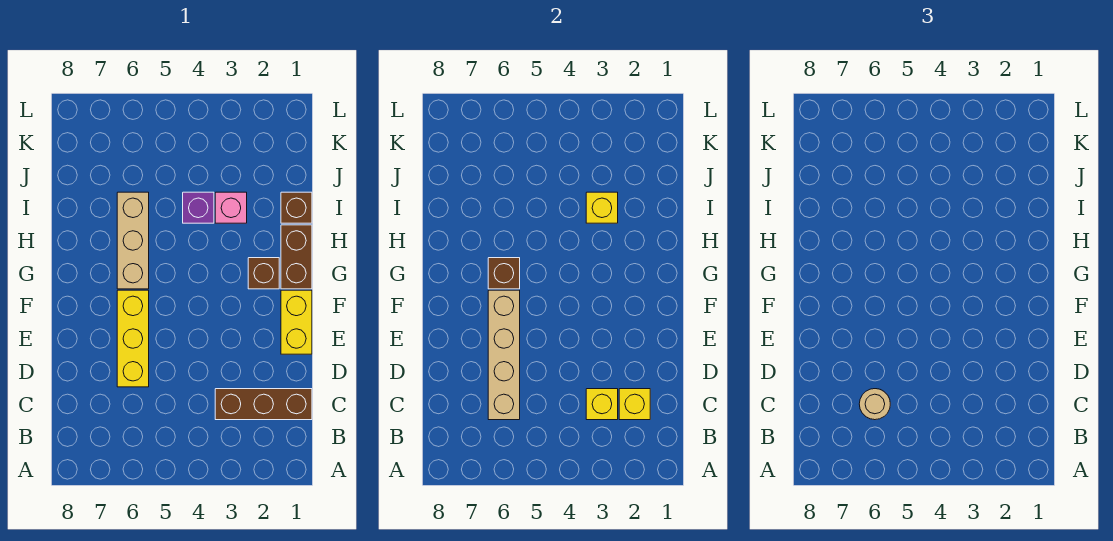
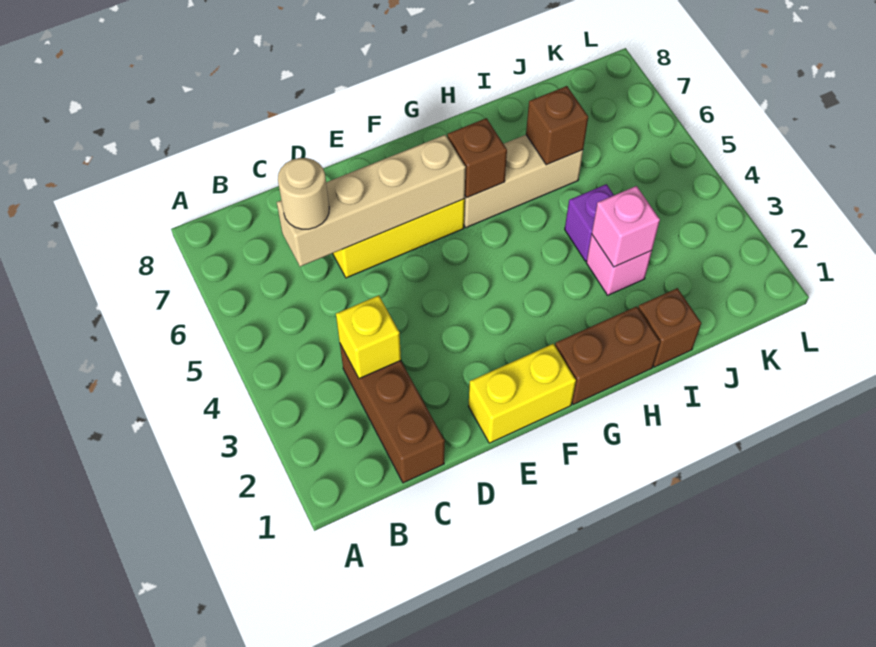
yellow 1x1 brick [619,389,650,420] -> none
brown 1x1 brick [248,258,279,289] -> brown 1x1 brick moved to [526,86,588,165]
yellow 1x1 brick [586,192,618,223] -> pink 1x1 brick [592,186,660,267]

